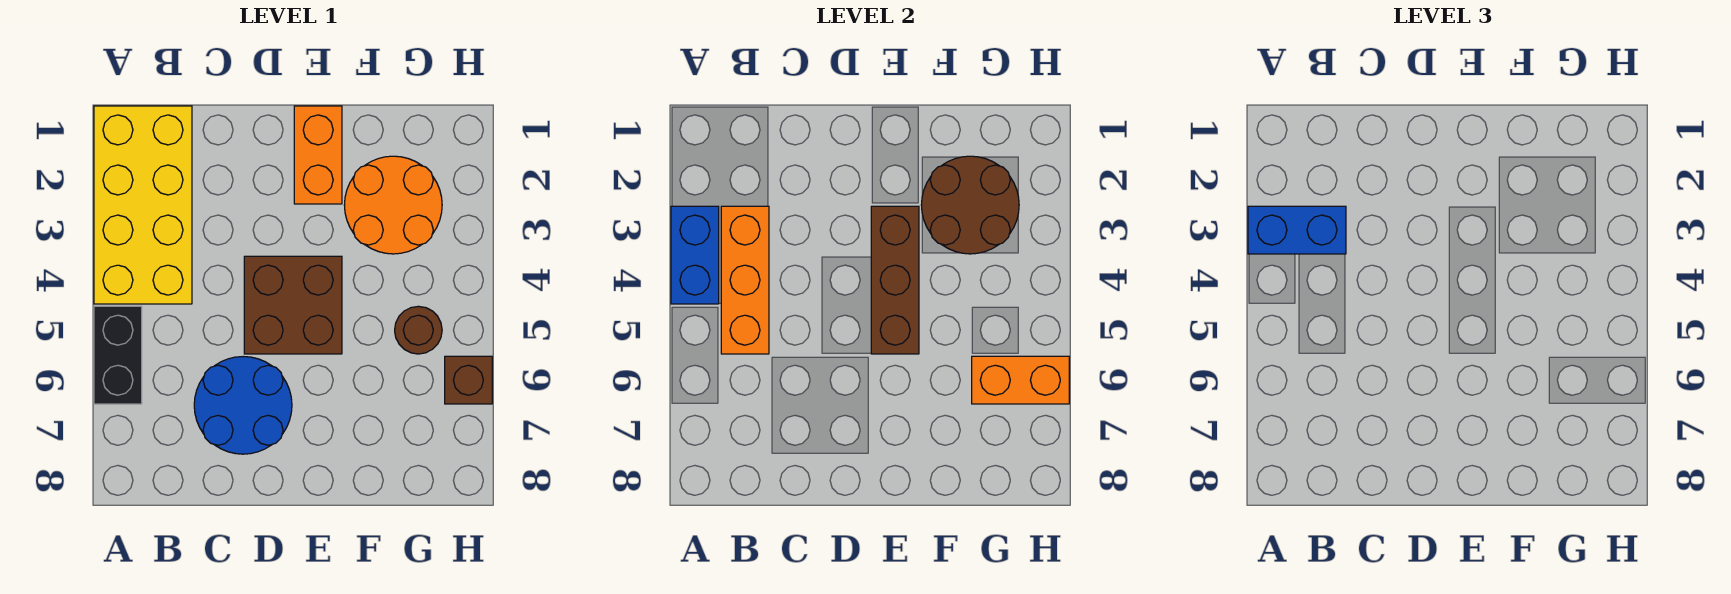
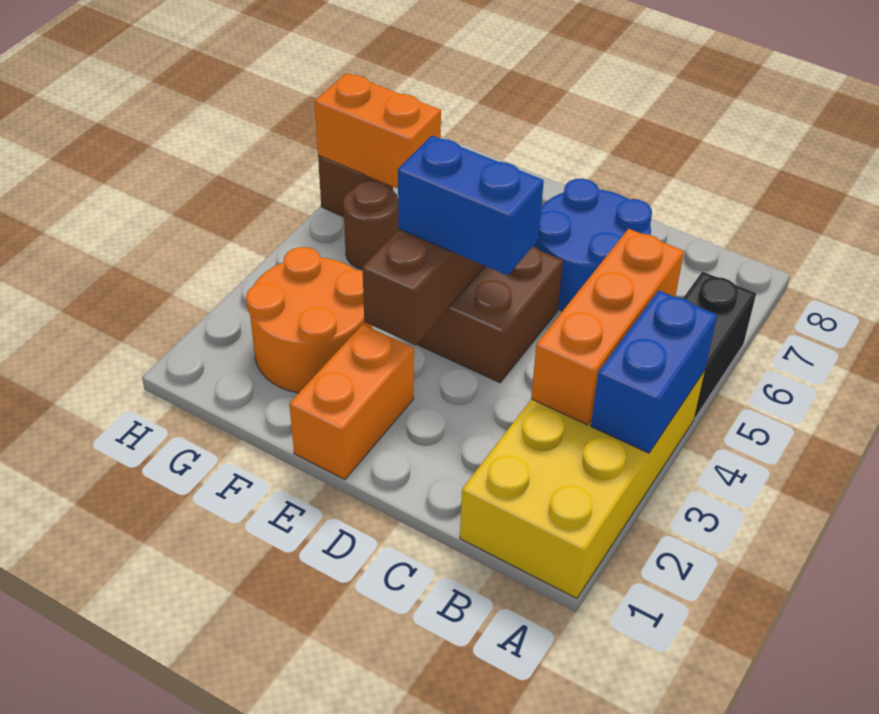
blue 1x2 brick [1248,206,1346,254] -> blue 1x2 brick moved to [398,136,544,275]
brown 2x2 round brick [921,156,1019,254] -> none

